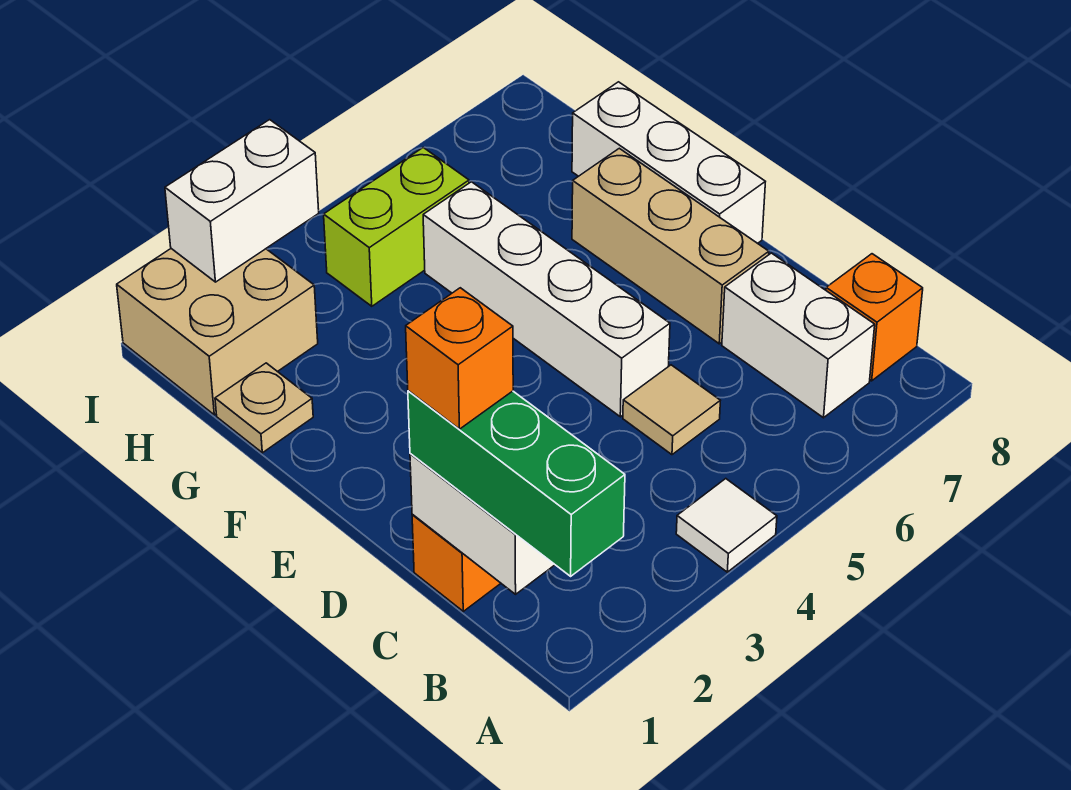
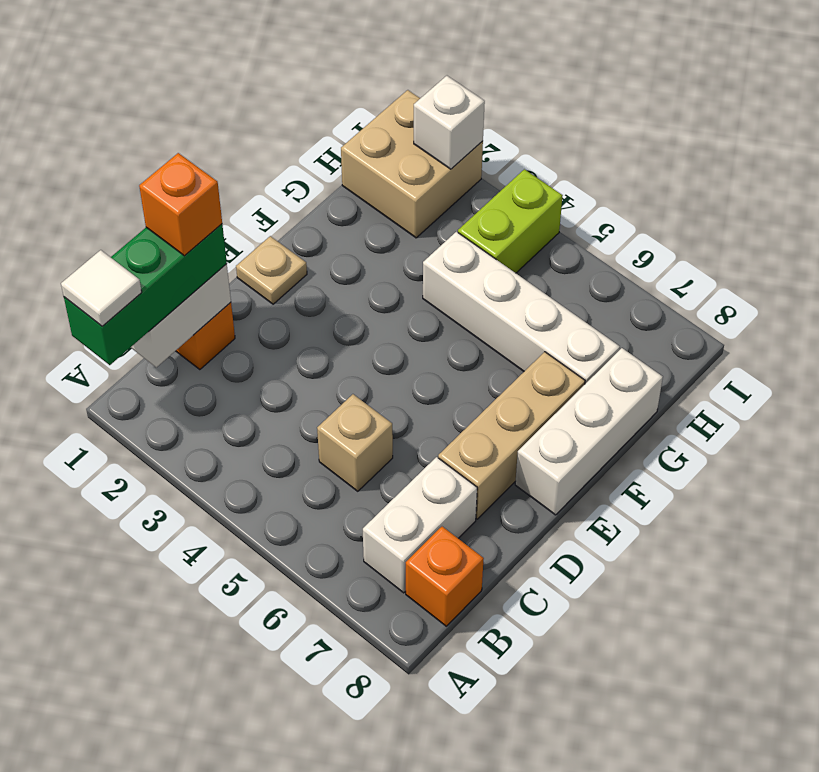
white 1x1 tile [676,479,777,572] -> white 1x1 tile moved to [61,250,142,326]
tan 1x1 tile [623,365,720,455] -> tan 1x1 brick [317,394,393,491]
white 1x4 brick [423,182,670,417] -> white 1x4 brick turned to [423,232,620,384]
tan 1x1 plate [215,363,313,453] -> tan 1x1 plate moved to [236,236,307,304]
lime 1x2 brick [324,148,469,306] -> lime 1x2 brick turned to [458,169,563,273]
white 1x2 brick [165,120,319,282] -> white 1x1 brick [414,76,485,169]

